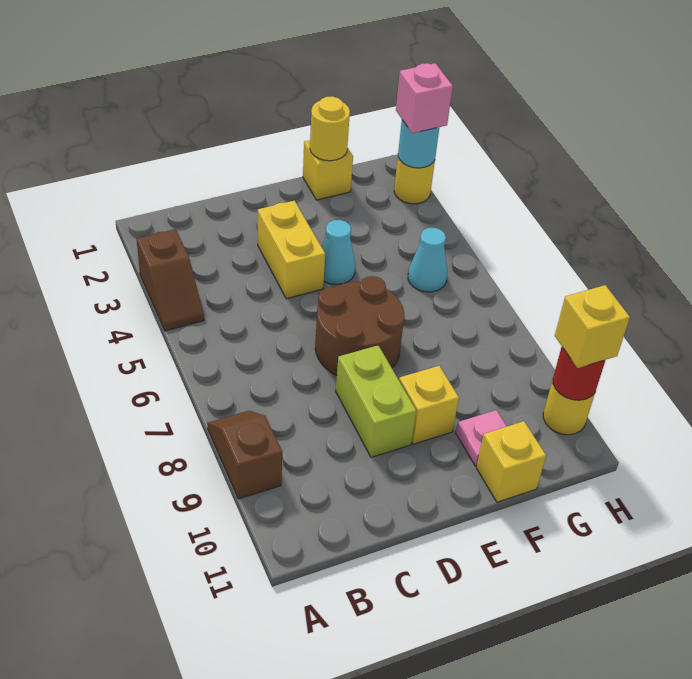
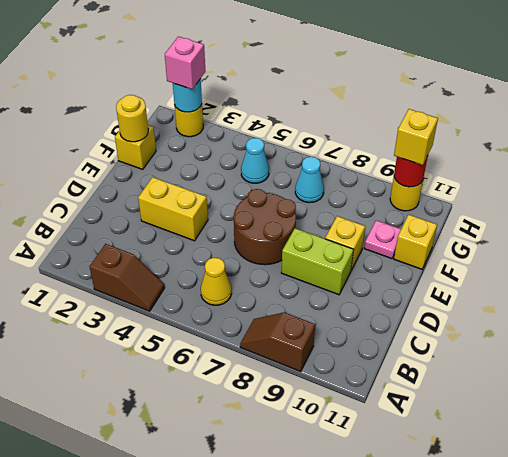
none -> yellow 1x1 cone [201,258,231,305]
cyan 1x1 cone [322,220,356,284] -> cyan 1x1 cone moved to [295,157,324,203]

